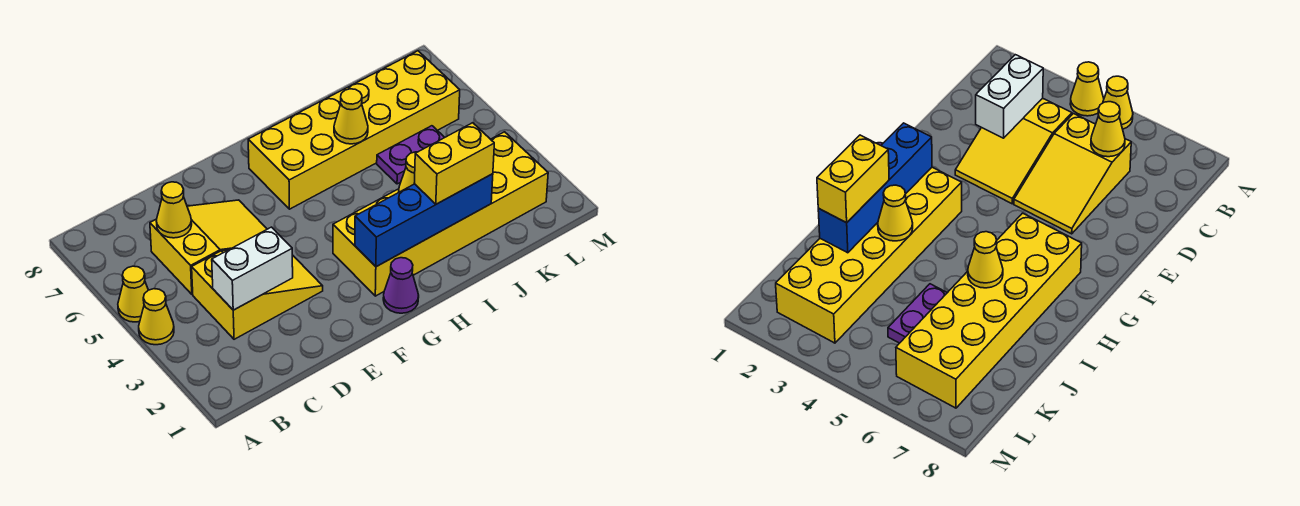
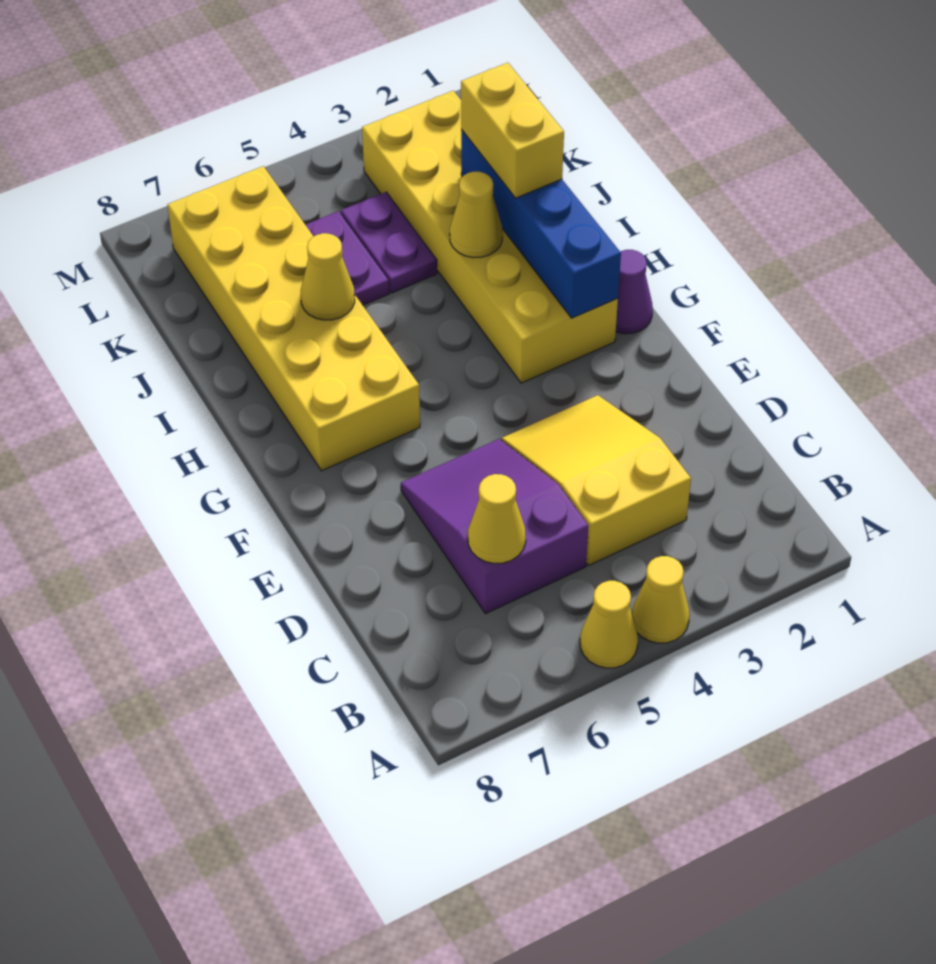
white 1x2 brick [212,227,293,310] -> none
yellow 2x3 slope [150,200,267,294] -> purple 2x3 slope [401,439,589,614]
none -> purple 1x2 plate [341,192,437,293]

